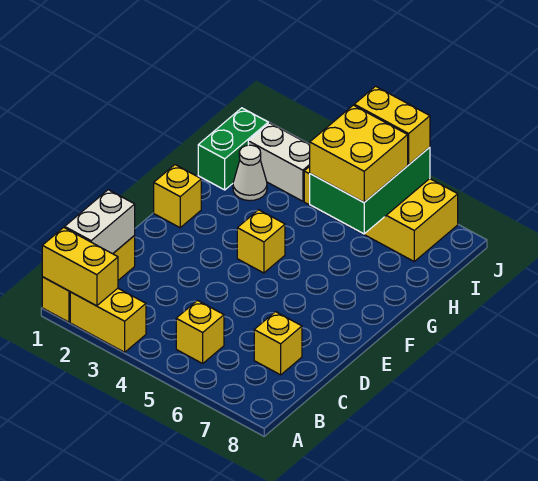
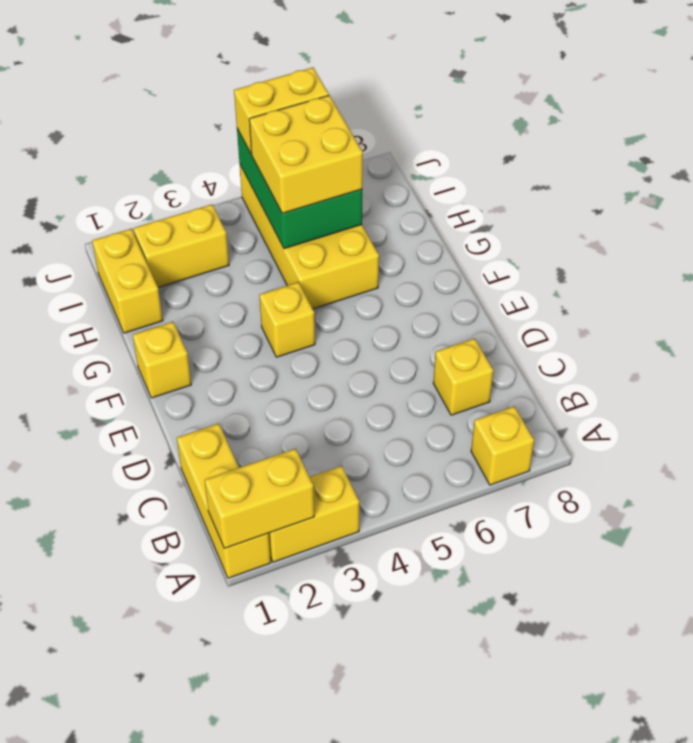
white 1x2 brick [65,190,135,254] -> none
yellow 1x1 brick [176,300,224,363] -> yellow 1x1 brick moved to [471,406,534,485]
green 1x2 brick [198,108,268,190] -> yellow 1x2 brick [92,229,163,333]
white 1x1 cone [233,145,267,201] -> none
white 1x2 brick [248,123,310,201] -> yellow 1x2 brick [133,204,229,287]
yellow 2x4 brick [304,166,458,261] -> yellow 2x4 brick turned to [240,165,379,309]

